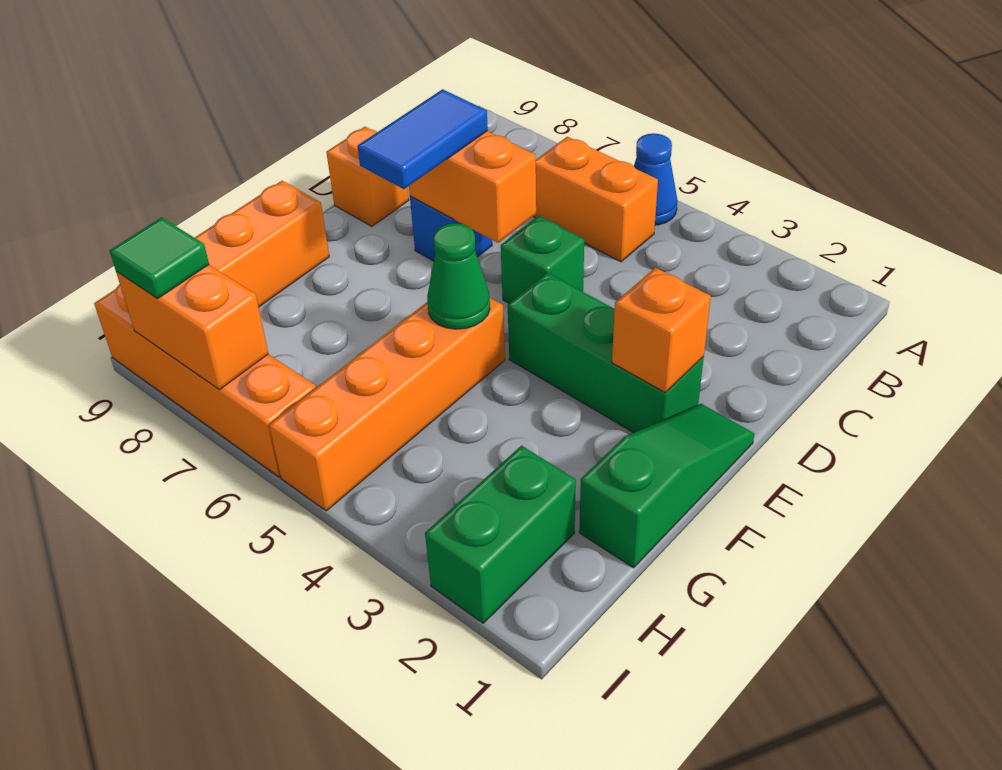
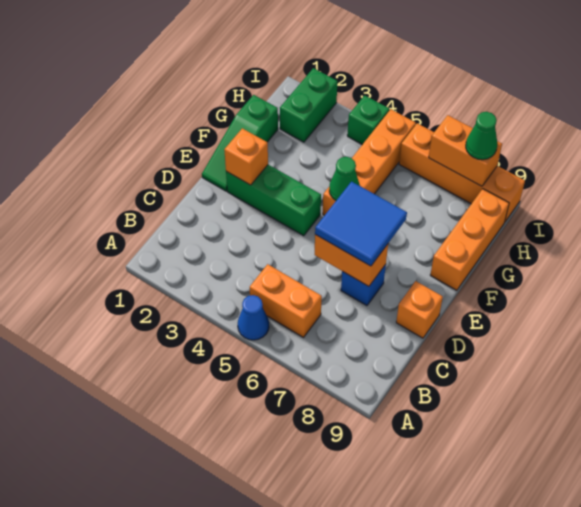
green 1x1 brick [501,216,584,303] -> green 1x1 brick moved to [347,95,389,145]
blue 1x2 tile [358,89,488,189] -> blue 2x2 tile [315,182,407,266]
green 1x1 tile [110,218,209,299] -> green 1x1 cone [466,112,497,160]

